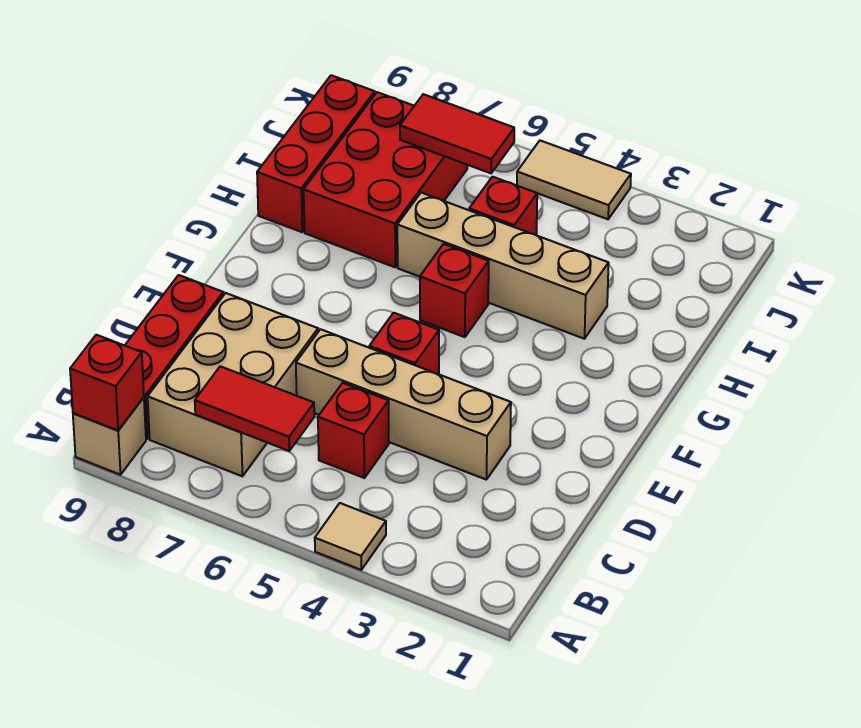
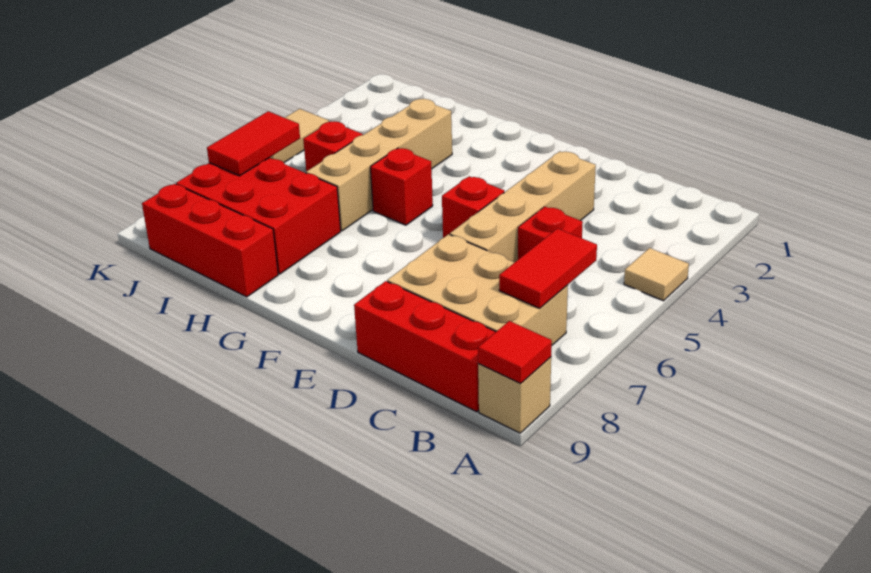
red 1x1 brick [70,335,144,430] -> red 1x1 tile [478,321,552,383]

